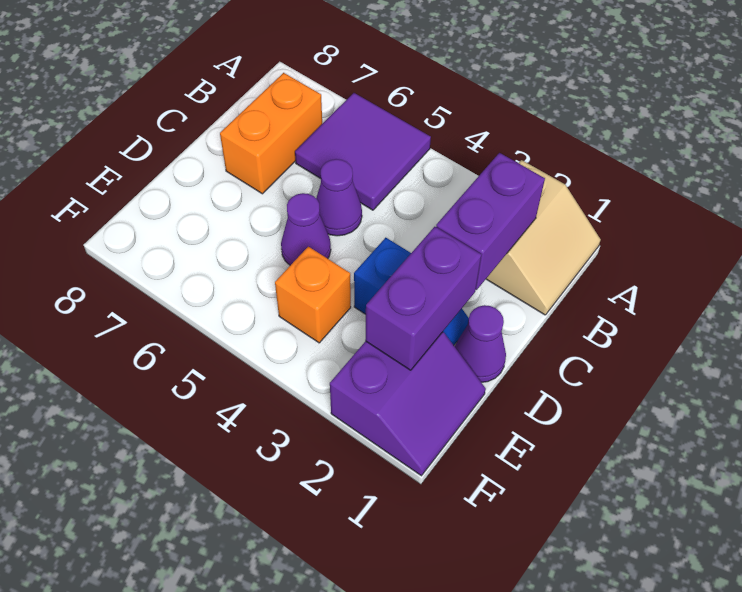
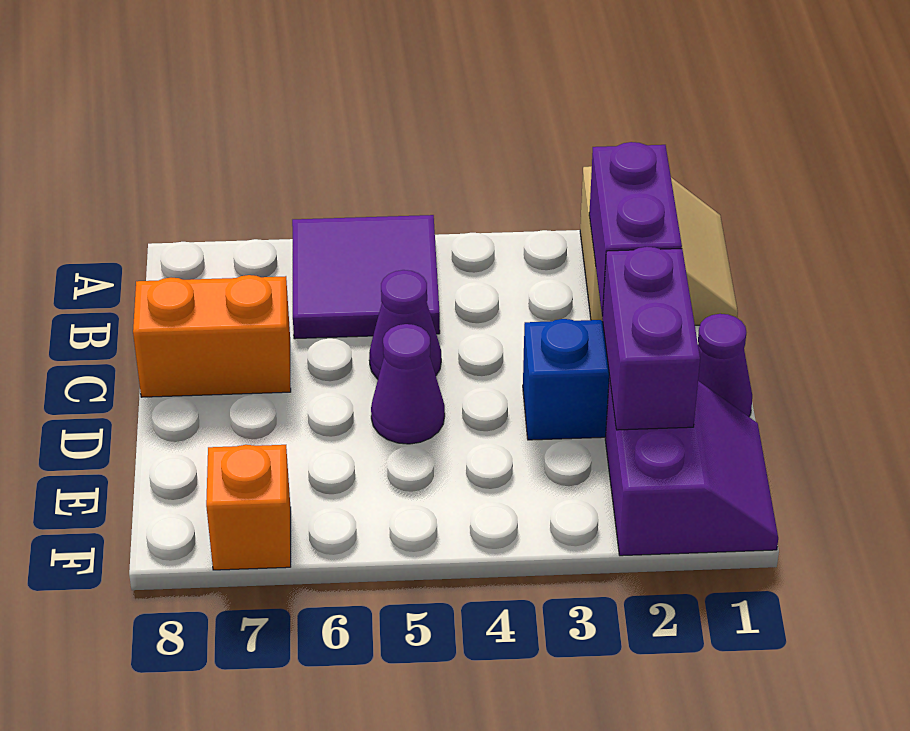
orange 1x2 brick [220,73,322,194] -> orange 1x2 brick turned to [133,275,291,397]
orange 1x1 brick [275,247,351,343] -> orange 1x1 brick moved to [206,445,291,570]

